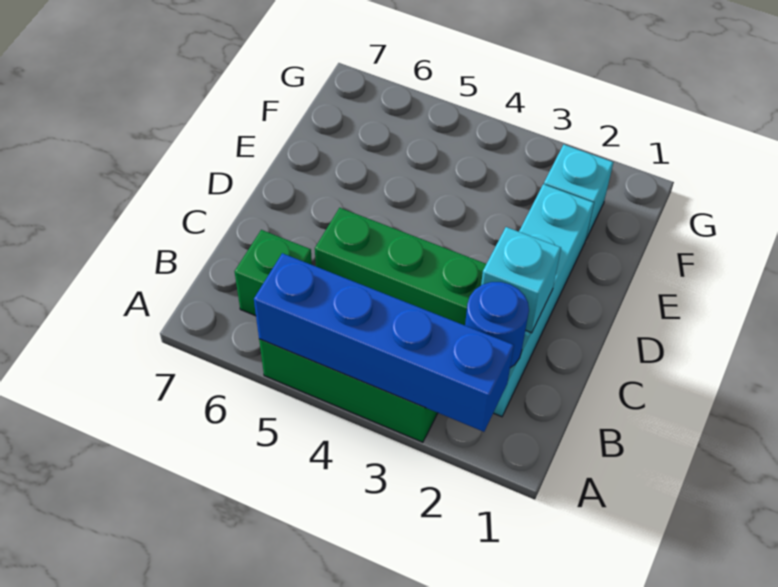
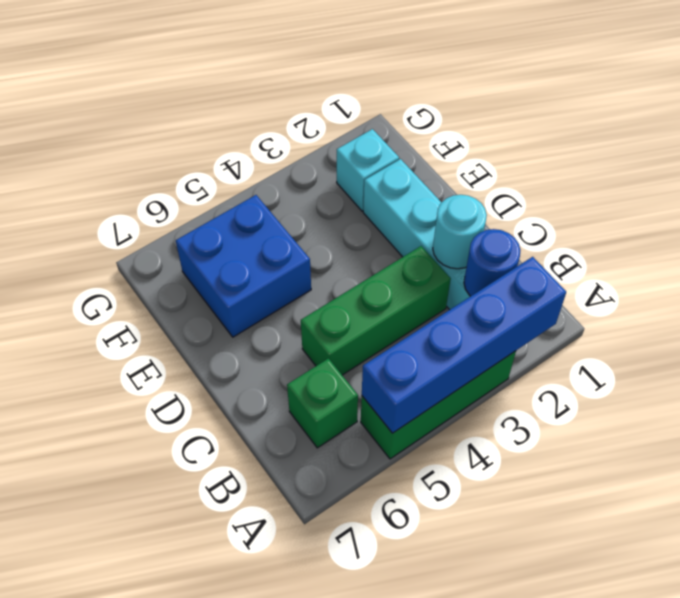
cyan 1x1 brick [481,227,561,333] -> cyan 1x1 round brick [433,195,487,269]
none -> blue 2x2 brick [176,195,311,337]

